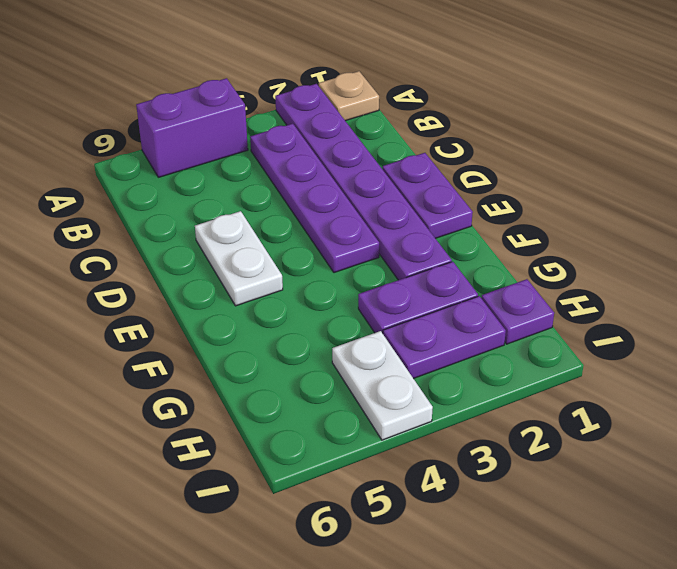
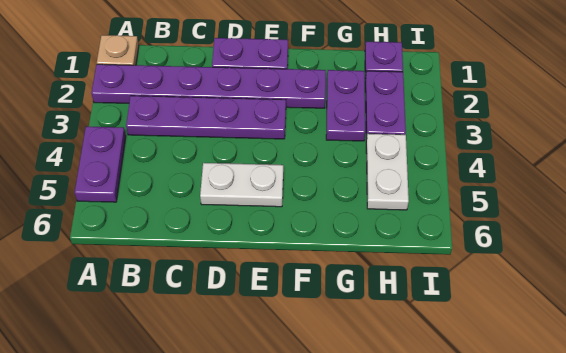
purple 1x2 brick [136,78,248,177] -> purple 1x2 plate [74,126,126,202]
white 1x2 plate [332,331,433,440] -> white 1x2 plate turned to [366,134,409,210]

